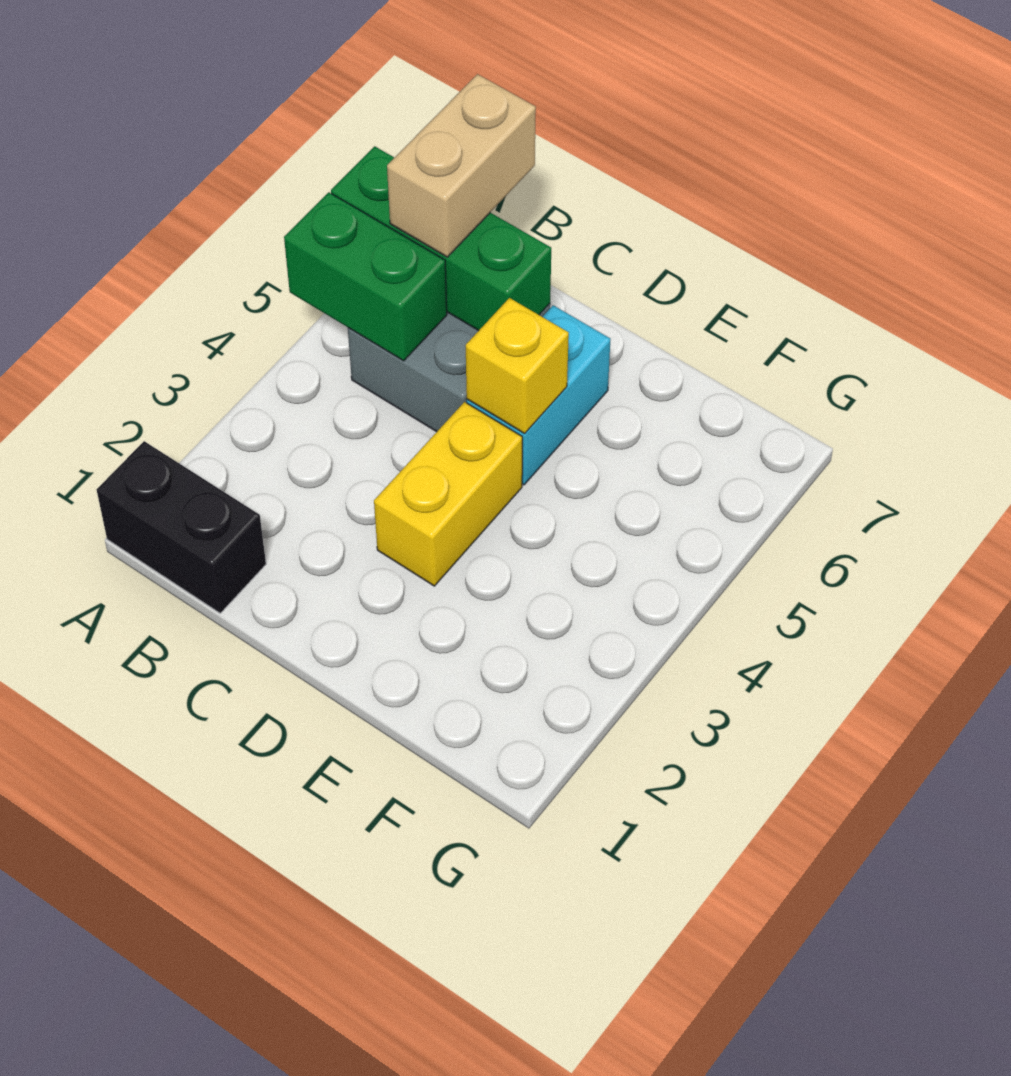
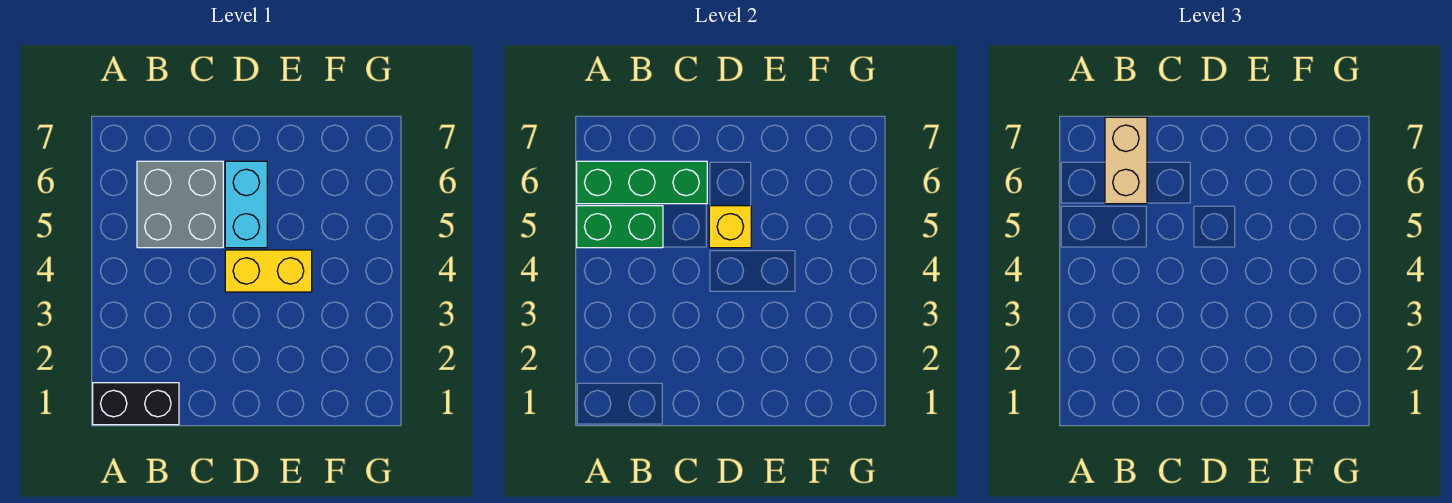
yellow 1x2 brick [374,402,522,586] -> yellow 1x2 brick turned to [225,250,312,292]

